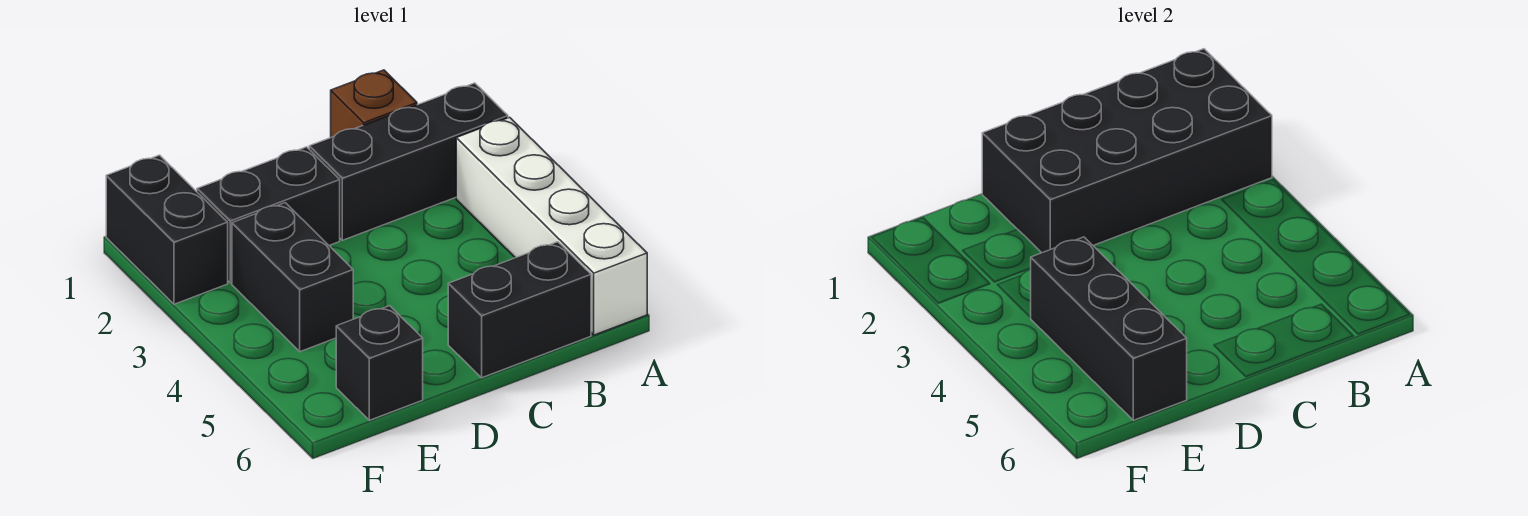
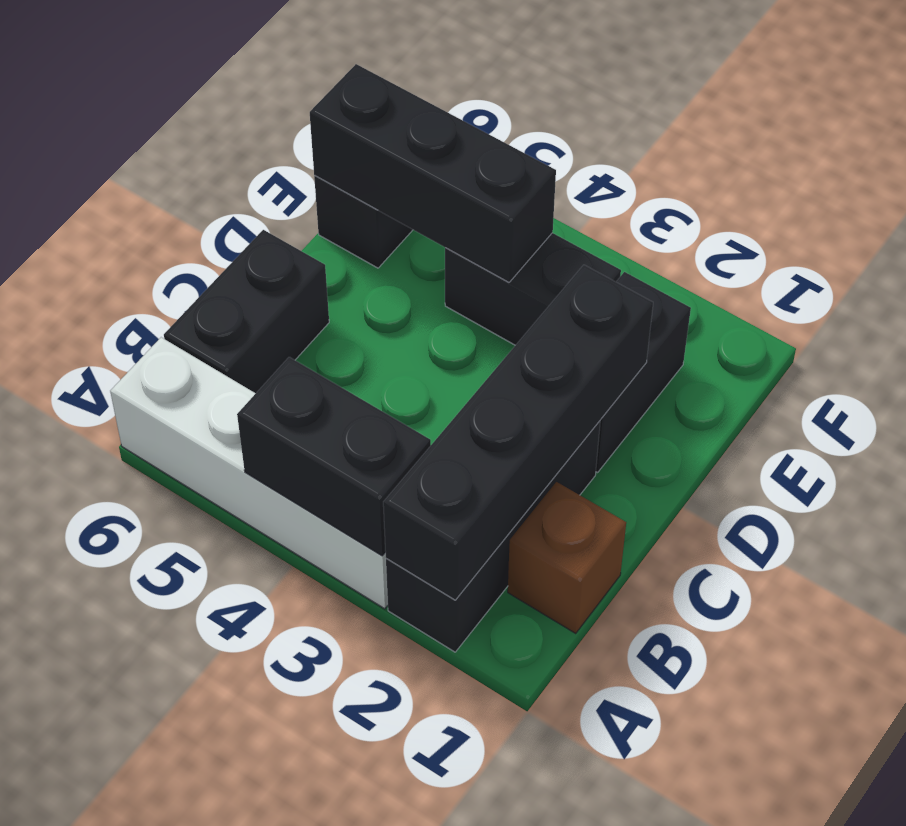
black 2x4 brick [982,49,1272,253] -> black 1x4 brick [383,265,653,600]
black 1x2 brick [106,155,228,304] -> black 1x2 brick moved to [237,357,431,556]

